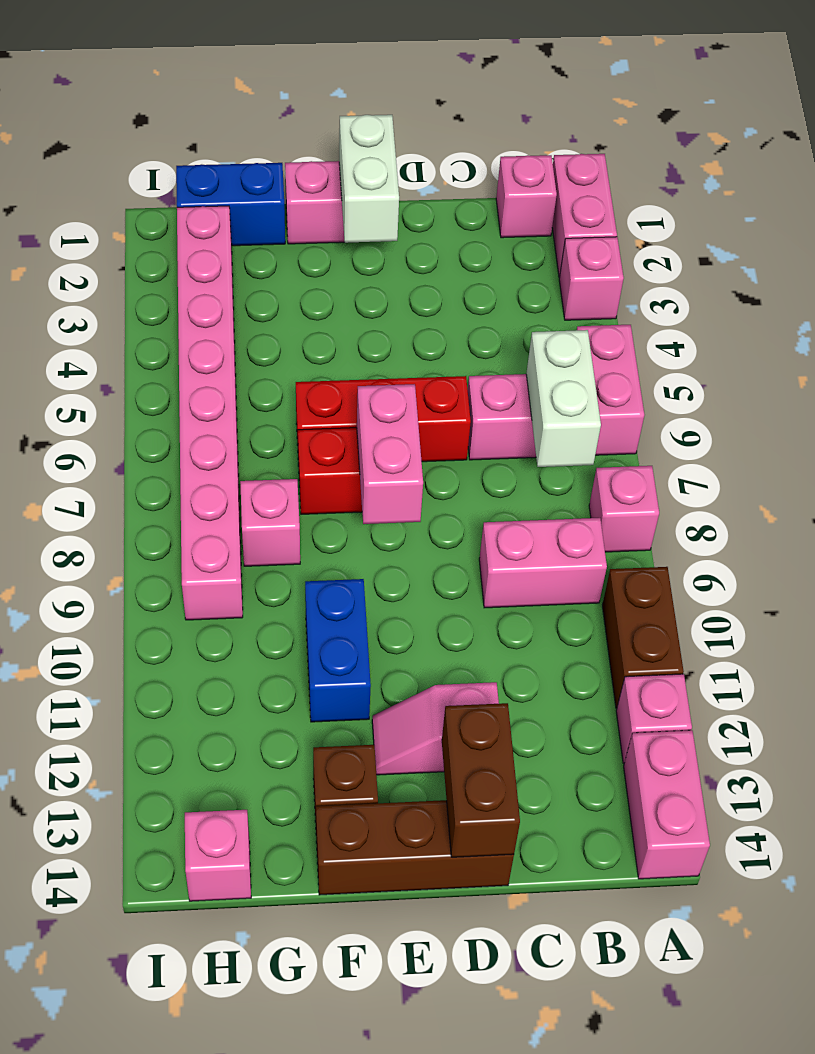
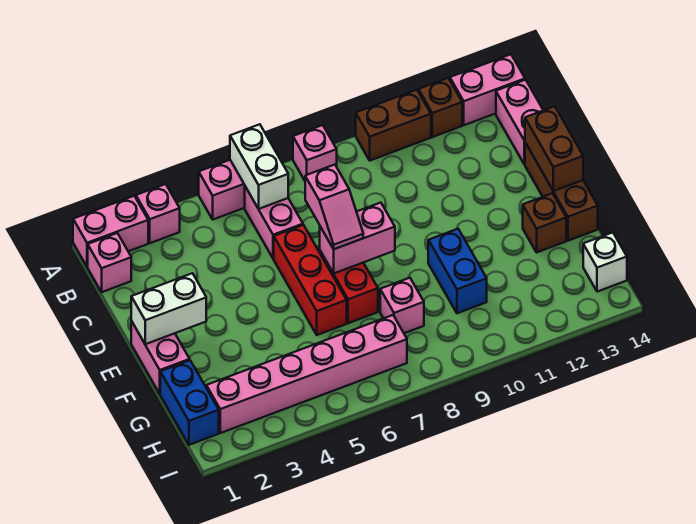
pink 1x1 brick [616,674,692,764] -> brown 1x1 brick [419,78,462,137]
white 1x2 brick [526,330,601,467] -> white 1x2 brick turned to [230,124,288,209]
pink 1x2 brick [479,518,607,608] -> pink 1x2 brick moved to [496,80,543,164]
pink 1x2 slope [372,682,499,775] -> pink 1x2 slope moved to [305,165,363,249]
brown 1x2 brick [442,703,520,857] -> brown 1x2 brick turned to [525,106,583,191]
blue 1x2 brick [305,579,371,722] -> blue 1x2 brick turned to [428,229,487,313]
pink 1x8 brick [177,206,243,620] -> pink 1x6 brick [206,315,407,433]
pink 1x1 brick [185,810,251,901] -> white 1x1 brick [583,232,627,292]

